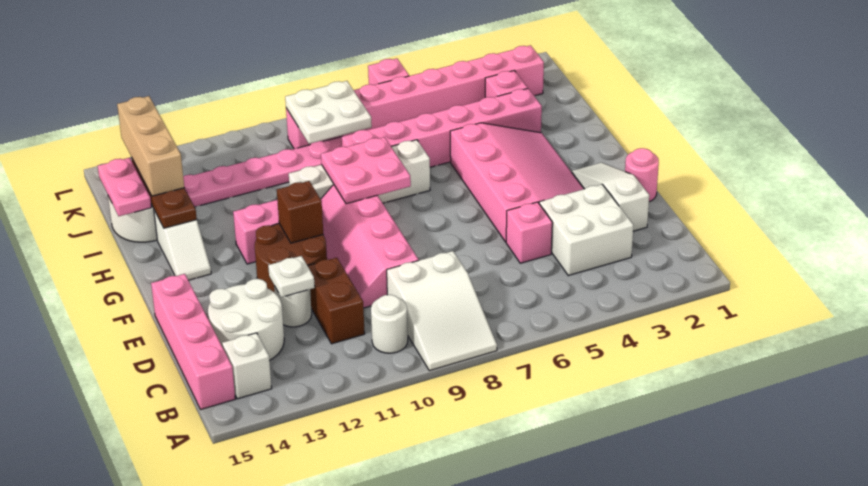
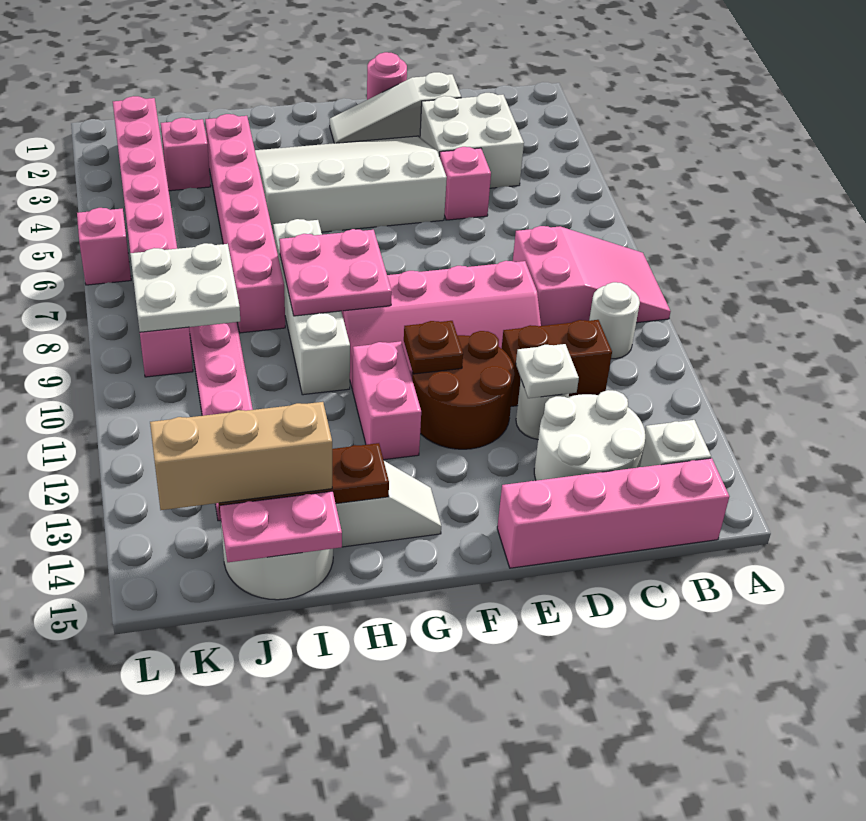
white 2x3 slope [387,251,497,371] -> pink 2x3 slope [513,226,671,326]
pink 3x4 slope [450,123,584,242] -> white 3x4 slope [255,136,447,235]
brown 1x1 brick [277,181,323,243] -> brown 1x1 plate [404,321,463,374]

